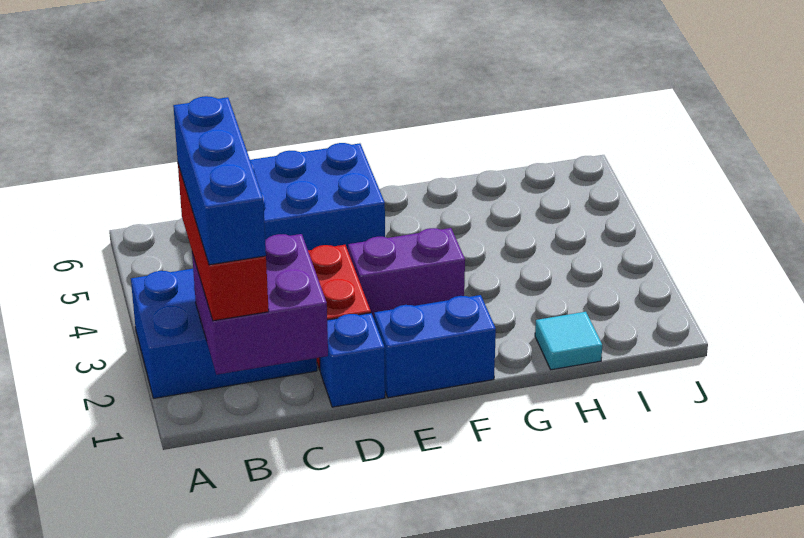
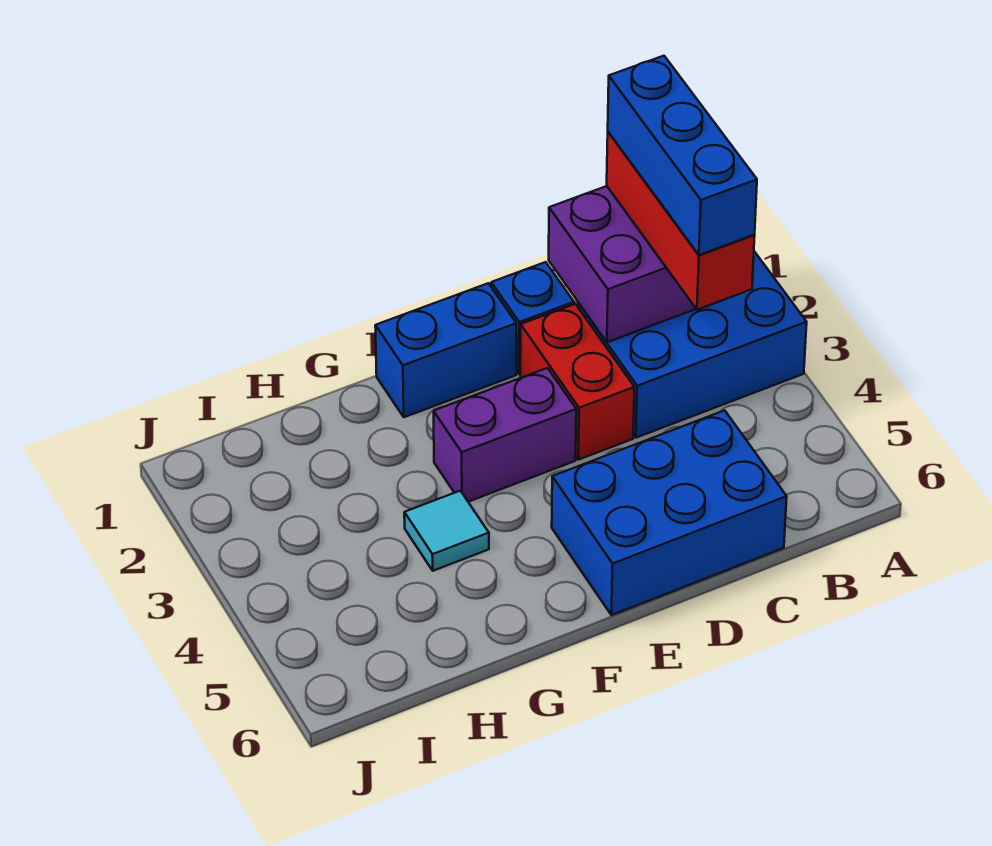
cyan 1x1 tile [535,312,602,370] -> cyan 1x1 tile moved to [404,491,489,571]

